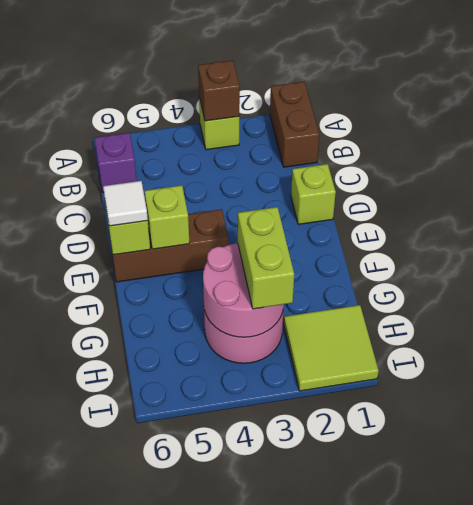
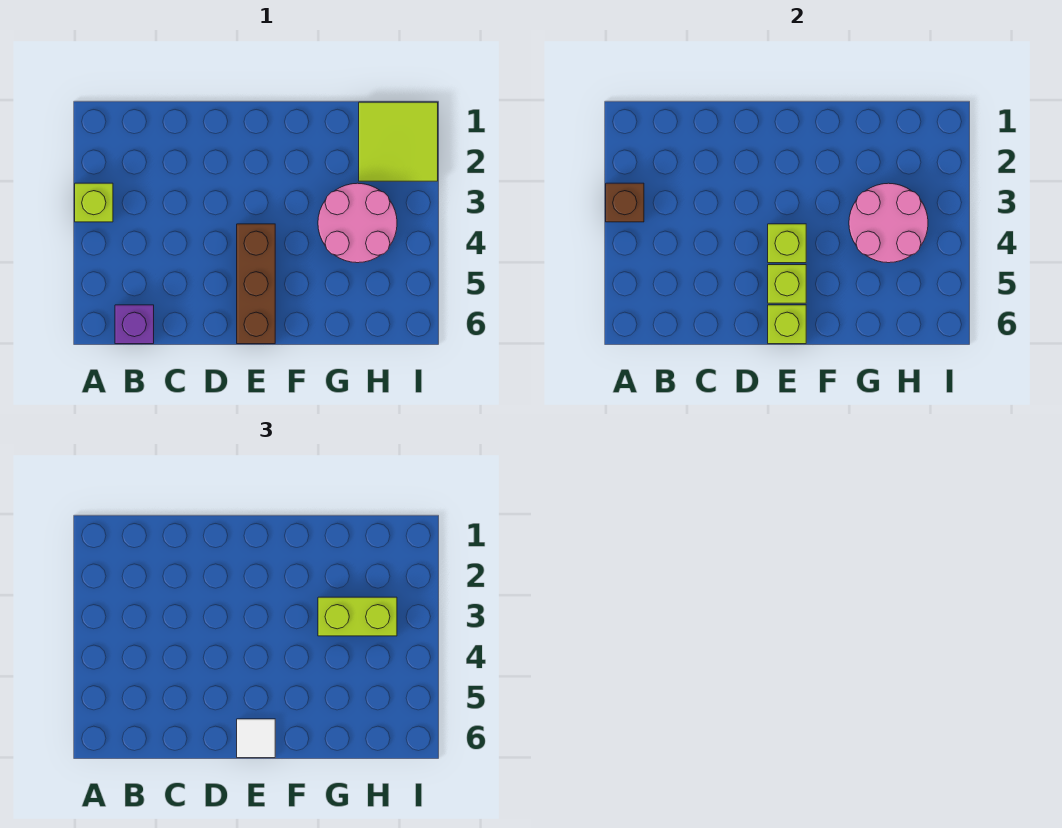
brown 1x2 brick [270,82,319,167] -> none
lime 1x1 brick [291,164,336,224] -> lime 1x1 brick moved to [768,224,806,263]

